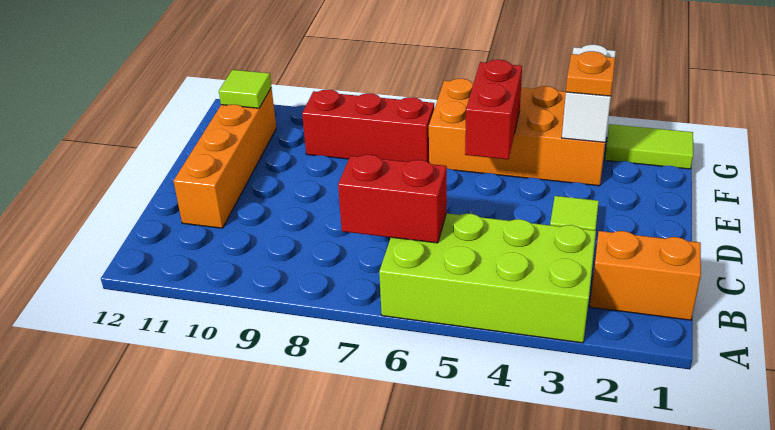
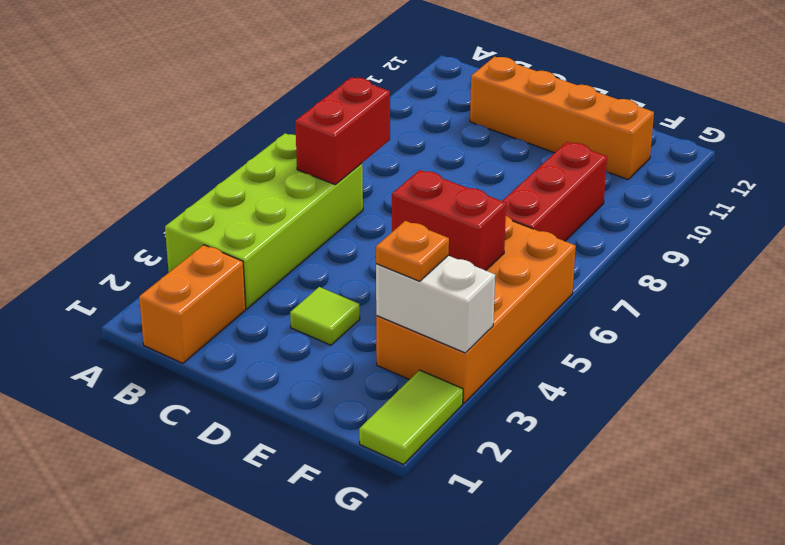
lime 1x1 tile [219,70,271,108] -> none

